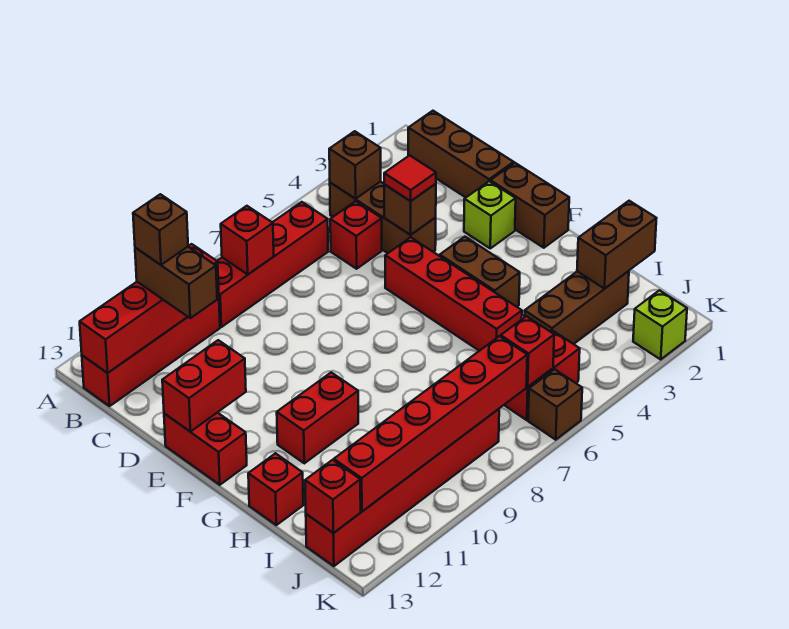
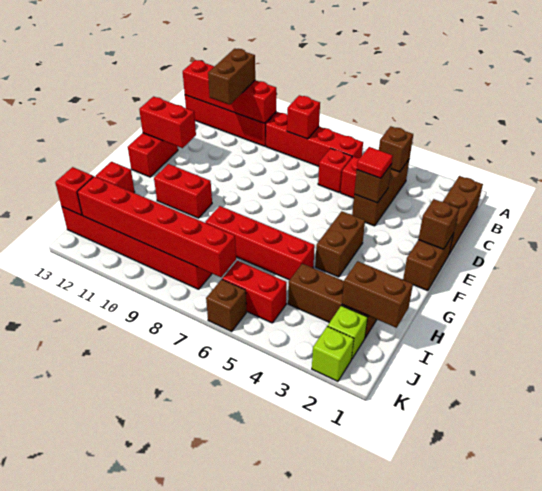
brown 1x1 brick [133,194,188,265] -> brown 1x1 brick moved to [418,199,459,249]
lime 1x1 brick [464,181,516,248] -> lime 1x1 brick moved to [328,306,367,359]
red 1x4 brick [385,237,522,351] -> red 1x4 brick turned to [205,206,315,280]
red 1x1 brick [501,316,554,387] -> red 1x1 brick moved to [318,148,352,192]

